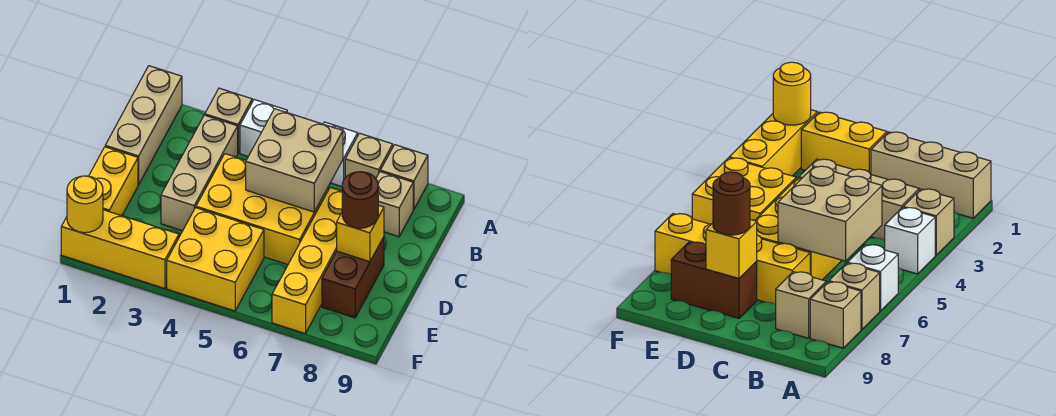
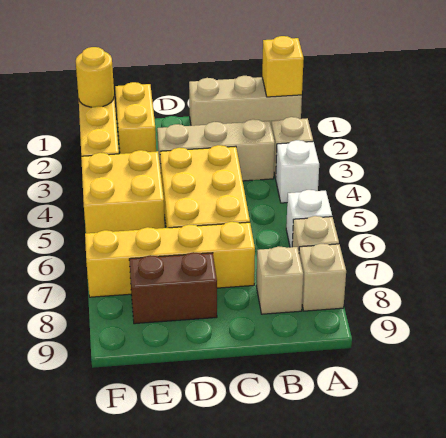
tan 2x2 brick [246,109,343,212] -> none
yellow 1x2 brick [89,147,138,216] -> yellow 1x2 brick turned to [115,82,156,154]
yellow 1x1 brick [337,205,384,262] -> yellow 1x1 brick moved to [262,36,304,97]
brown 1x1 round brick [342,172,378,228] -> none

